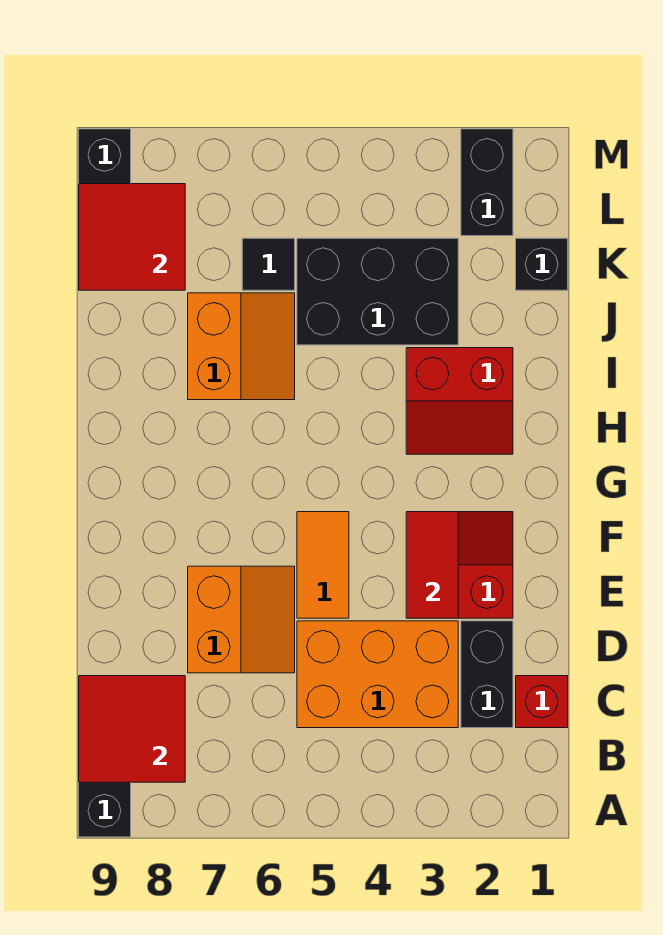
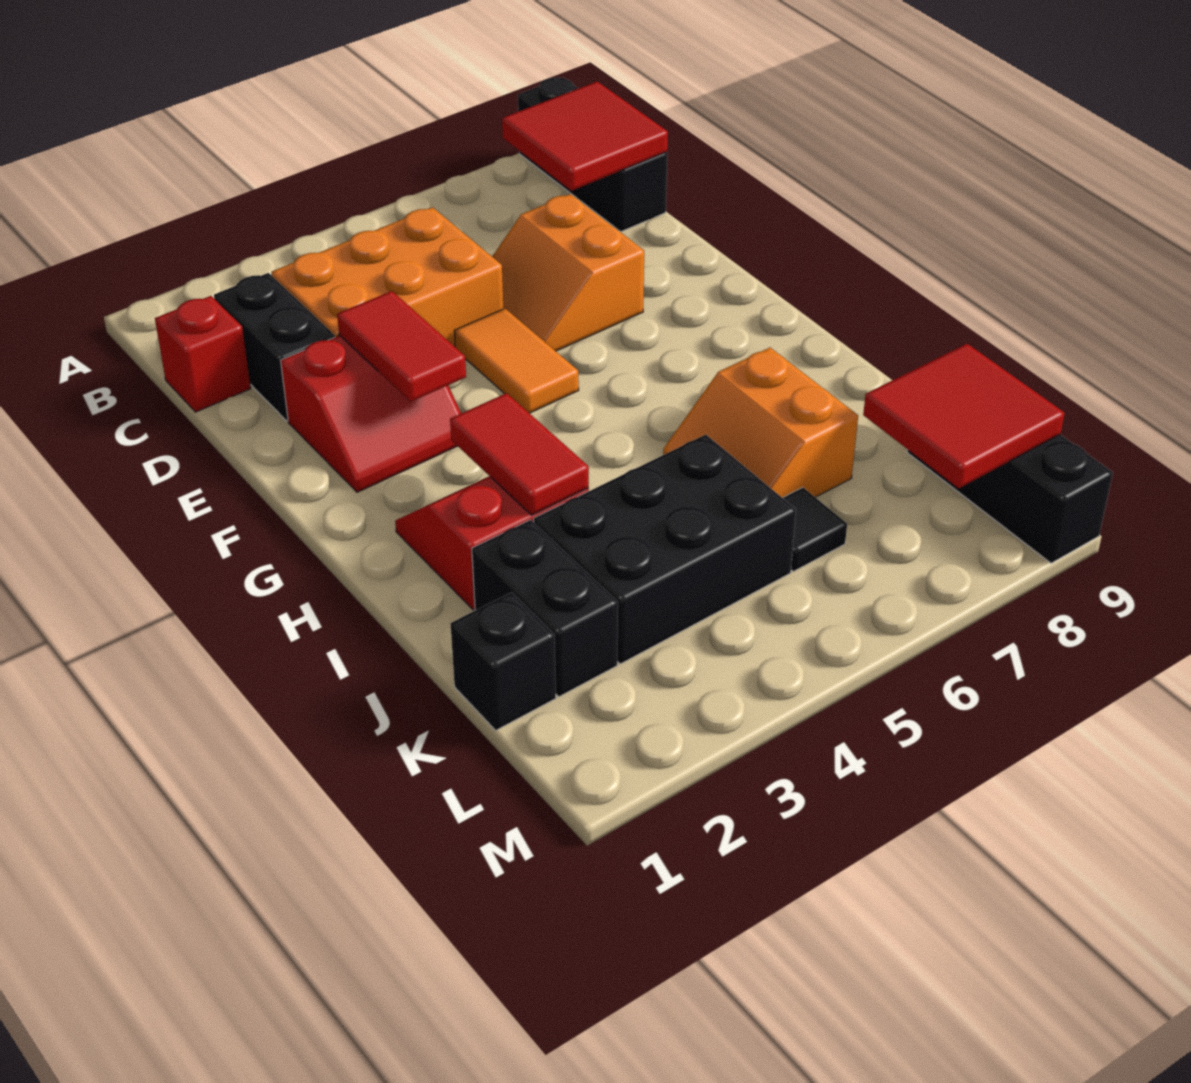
none -> red 1x2 tile [450,393,589,515]
black 1x2 brick [461,129,513,236] -> black 1x2 brick moved to [472,520,618,697]

